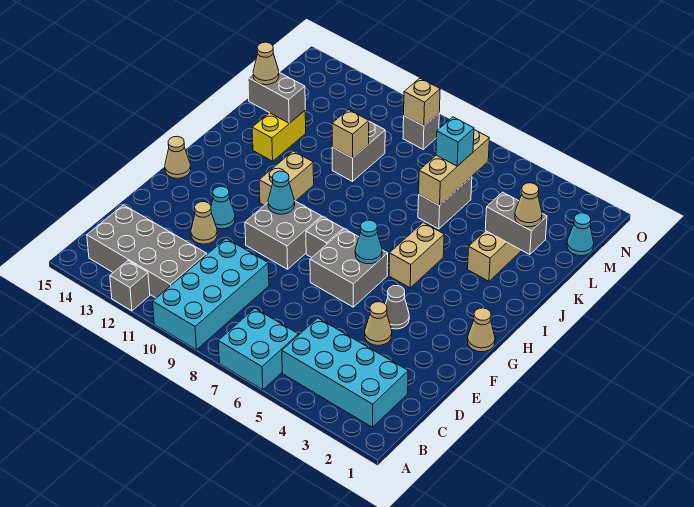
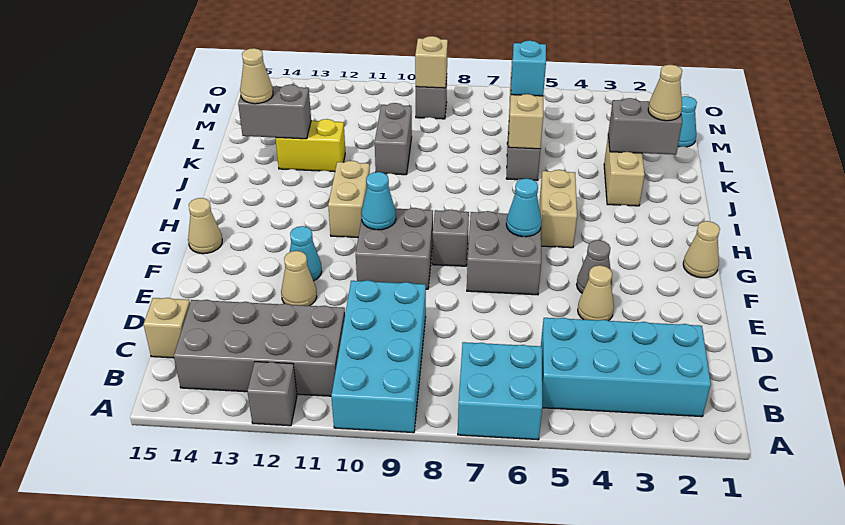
yellow 1x2 brick [252,111,306,161] -> yellow 1x2 brick turned to [275,119,345,172]
tan 1x1 brick [332,110,369,158] -> tan 1x1 brick moved to [144,298,190,358]

